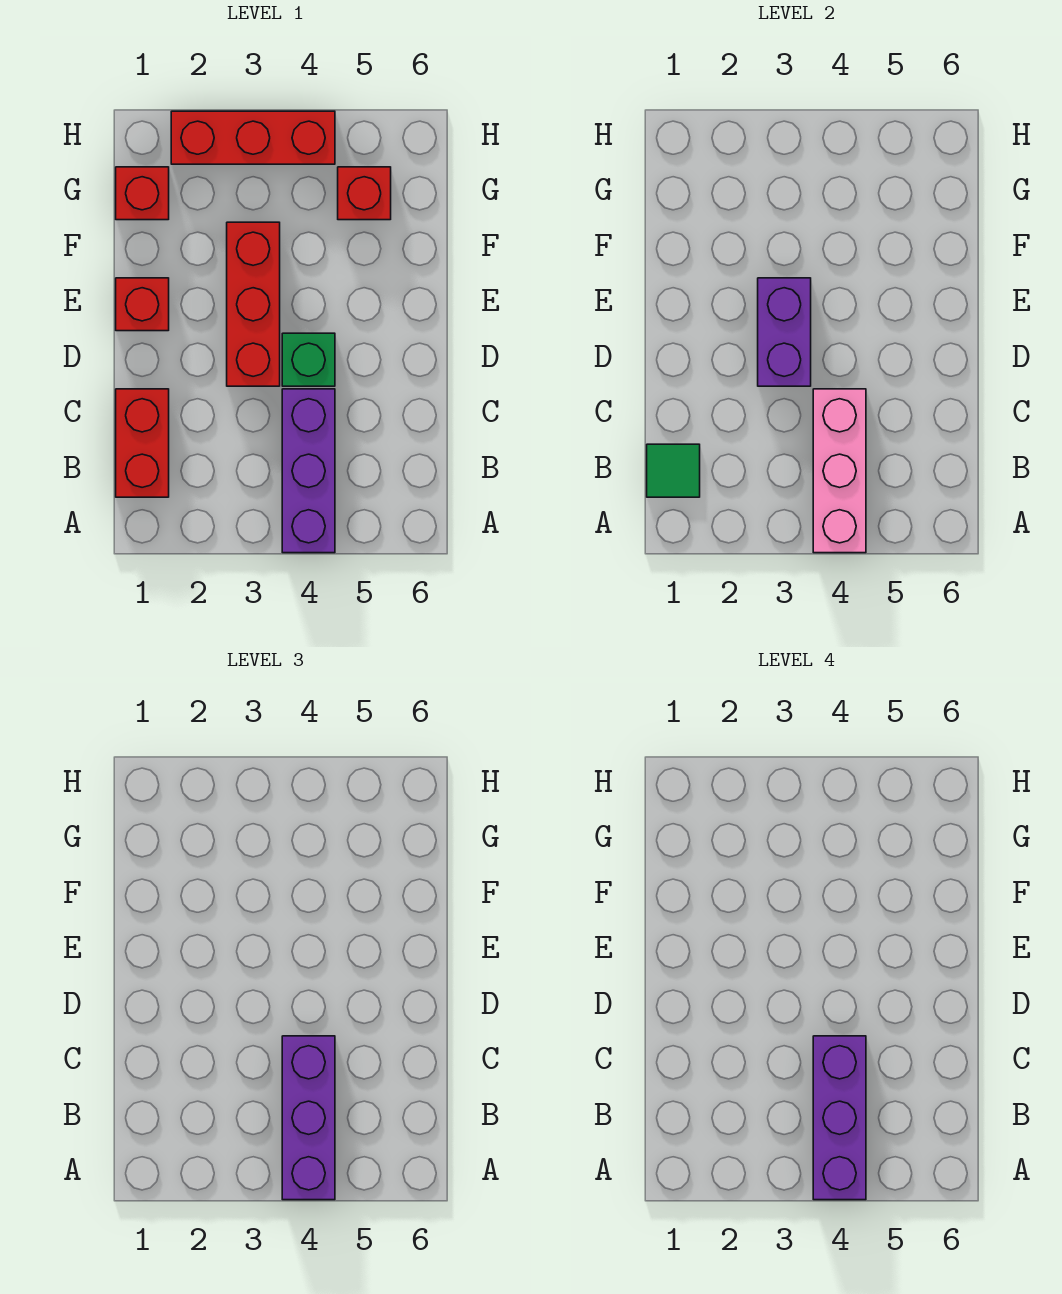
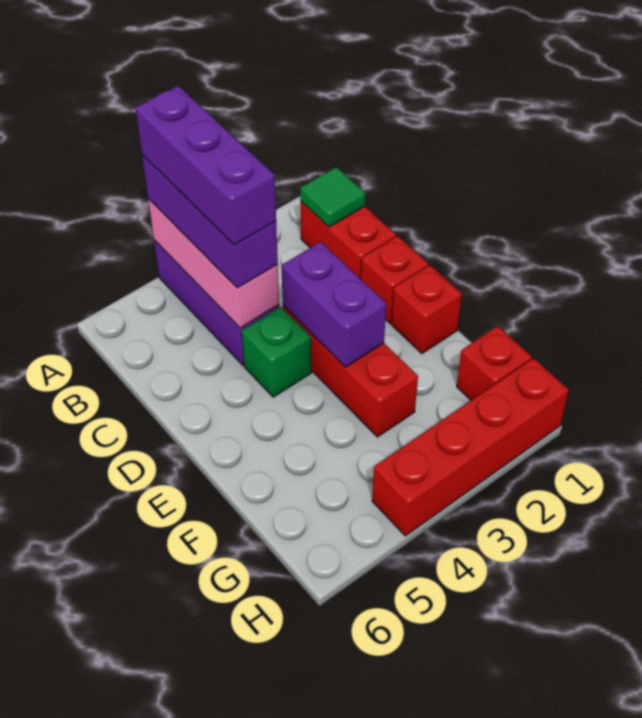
red 1x1 brick [338,167,391,220] -> red 1x1 brick moved to [361,236,428,323]
red 1x3 brick [171,111,335,164] -> red 1x4 brick [372,358,569,536]

